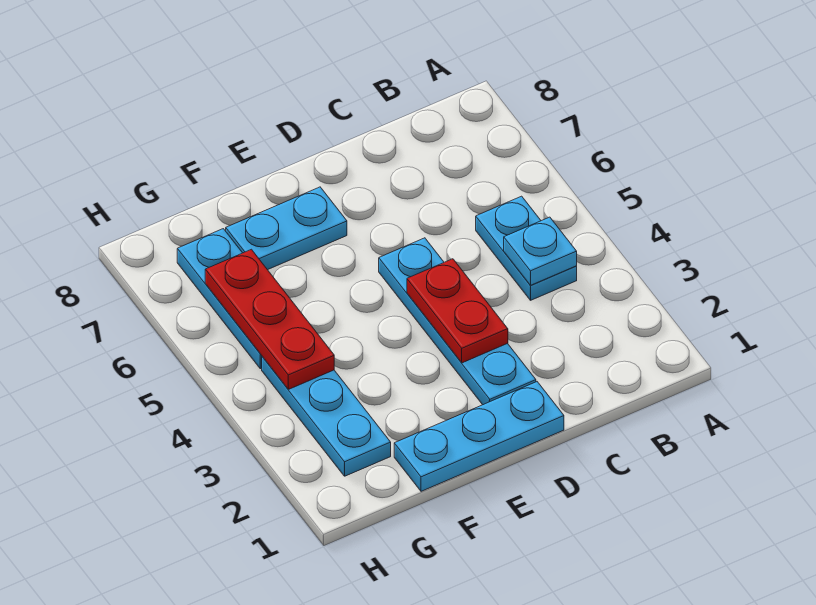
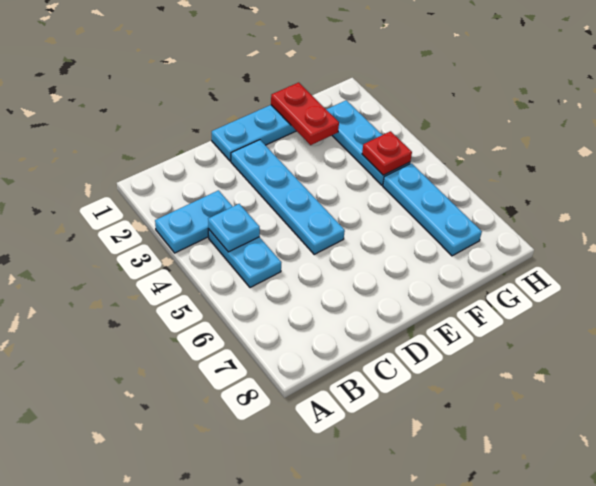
red 1x2 plate [407,259,508,363] -> red 1x2 plate moved to [271,82,339,145]
cyan 1x2 plate [226,187,347,270] -> cyan 1x2 plate moved to [155,190,233,253]
red 1x3 plate [205,249,334,389] -> red 1x1 plate [362,131,412,175]

